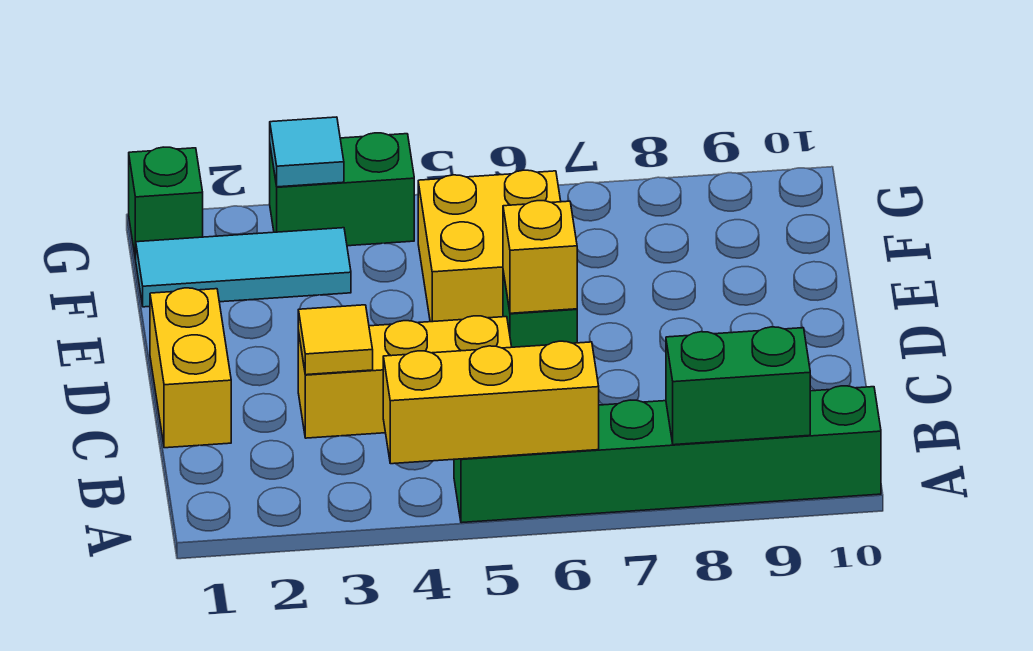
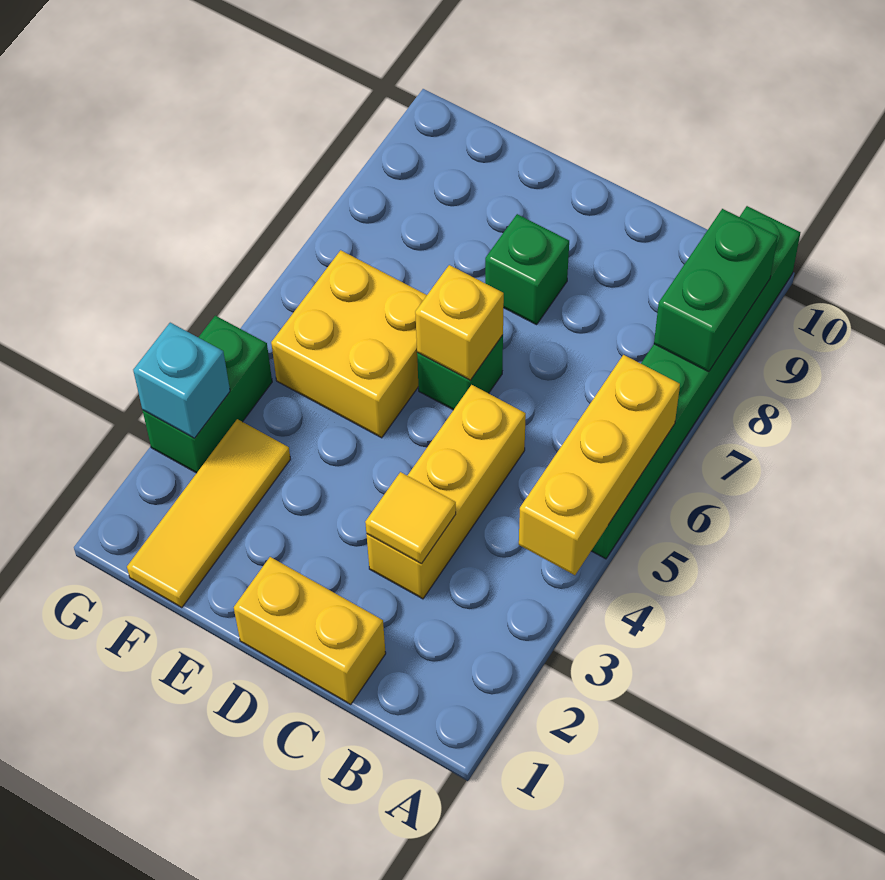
cyan 1x3 tile [136,228,351,307] -> yellow 1x3 tile [127,419,290,608]
green 1x1 brick [129,147,203,260] -> green 1x1 brick moved to [485,214,569,325]
cyan 1x1 tile [270,117,344,187] -> cyan 1x1 brick [133,323,230,438]

